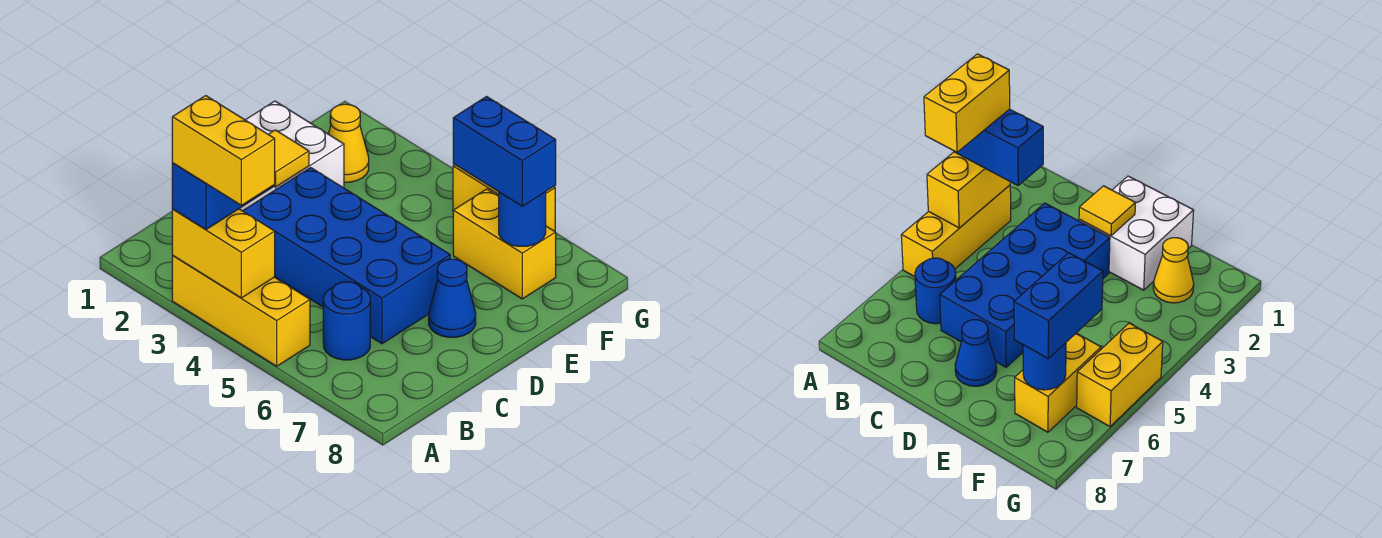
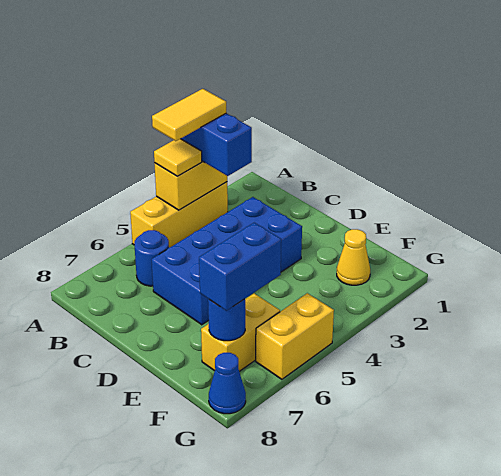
yellow 1x2 brick [172,96,275,205] -> yellow 1x2 tile [152,89,226,141]
white 2x2 brick [239,101,344,211] -> none
yellow 1x1 tile [268,130,309,187] -> yellow 1x1 tile moved to [154,139,202,176]
blue 1x1 cone [429,259,476,337] -> blue 1x1 cone moved to [209,353,246,414]

